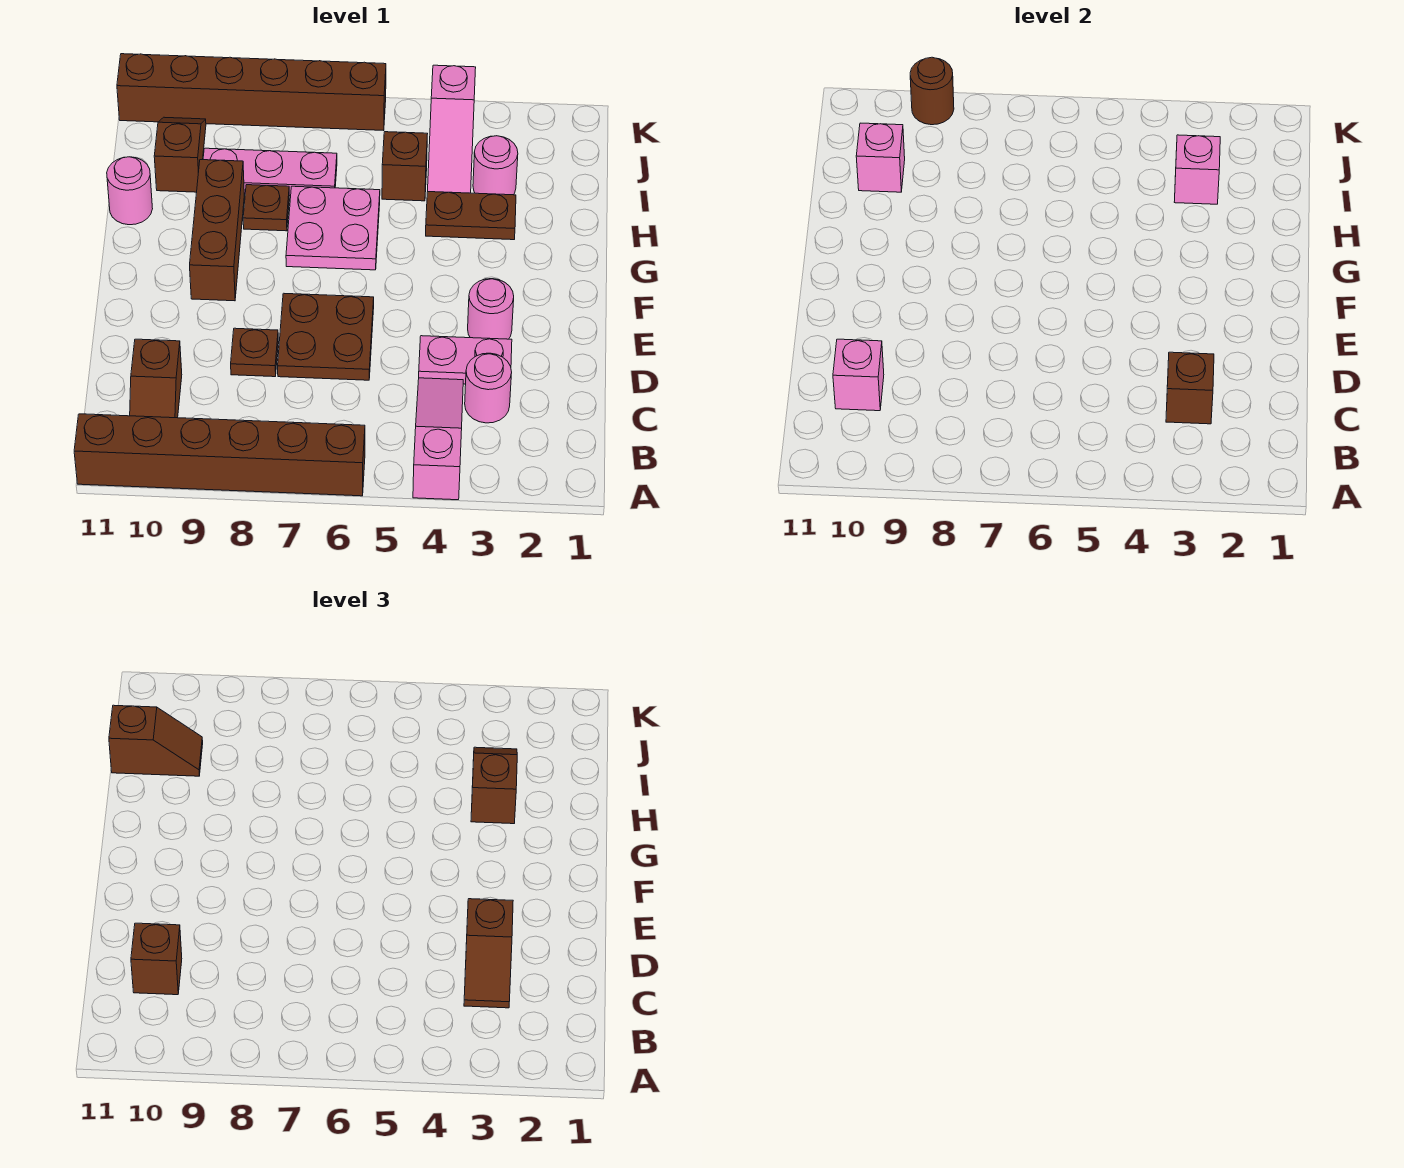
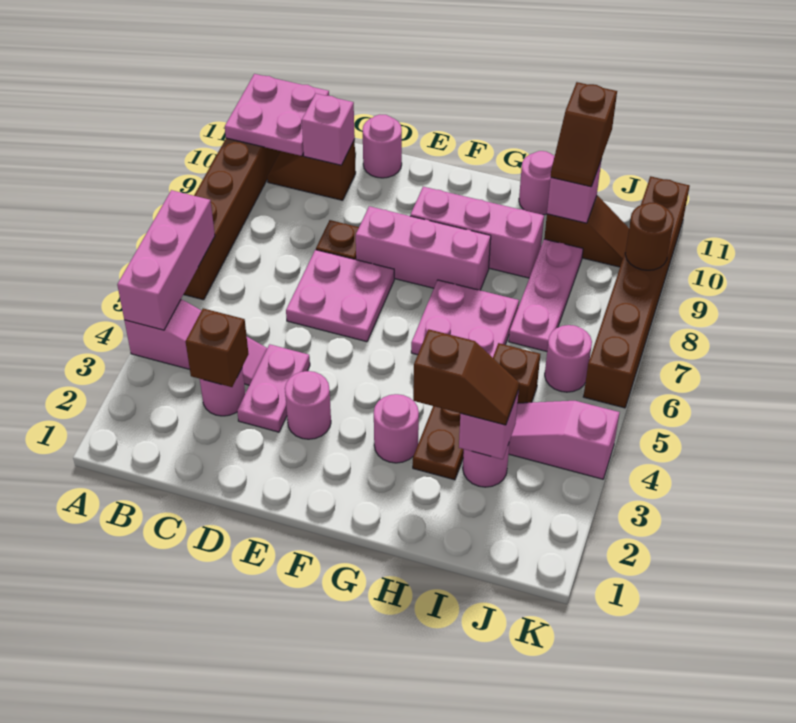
none -> pink 1x3 brick [117,190,215,330]
none -> pink 2x2 plate [225,74,329,156]
brown 1x2 slope [464,899,513,1008] -> none
brown 1x1 brick [131,923,182,995] -> none
brown 2x2 plate [278,293,374,380] -> pink 2x2 plate [286,250,394,342]
none -> pink 1x1 round brick [363,115,402,178]
none -> pink 1x3 brick [356,206,491,290]
brown 1x3 brick [190,160,244,301] -> pink 1x3 brick [410,187,544,278]
none -> pink 1x1 round brick [374,394,419,463]
brown 1x1 plate [243,185,289,231] -> none
none -> pink 1x1 round brick [545,325,592,392]

